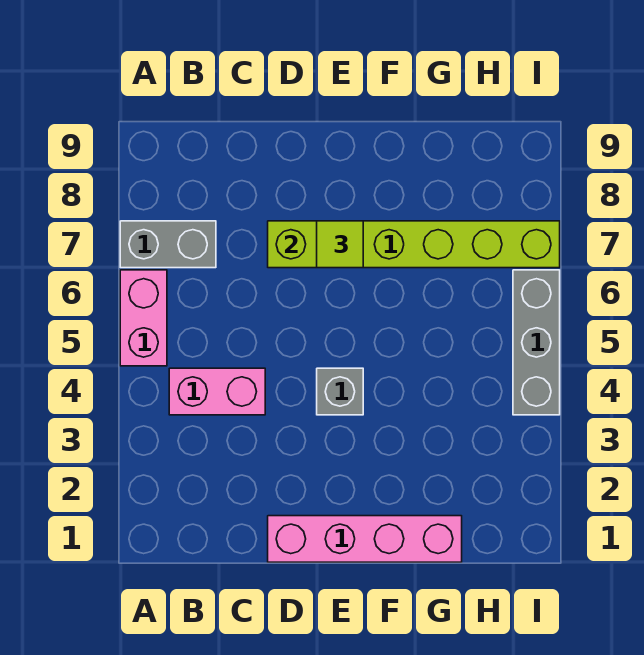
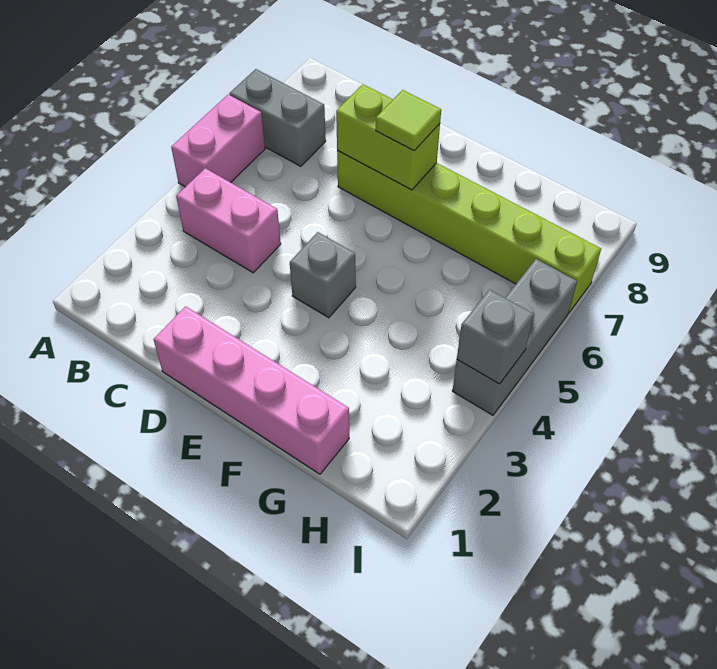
none -> grey 1x1 brick [457,290,534,384]

